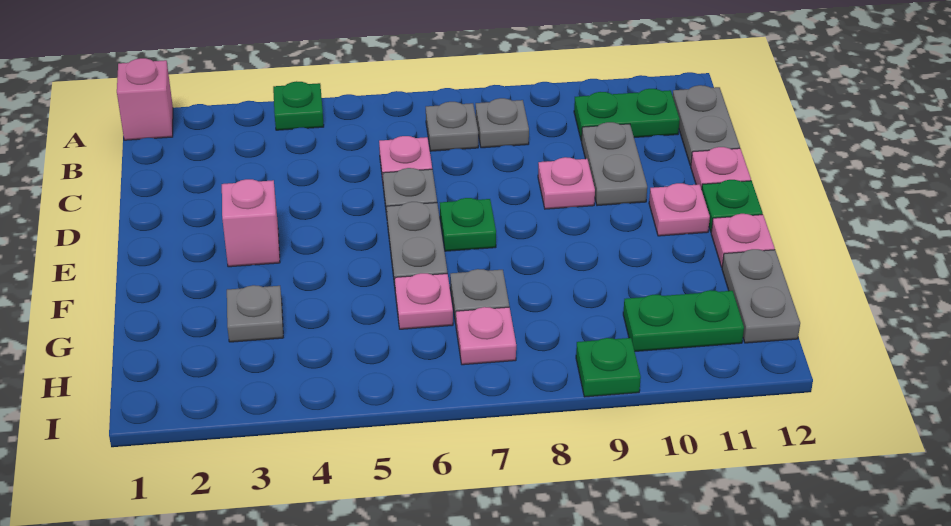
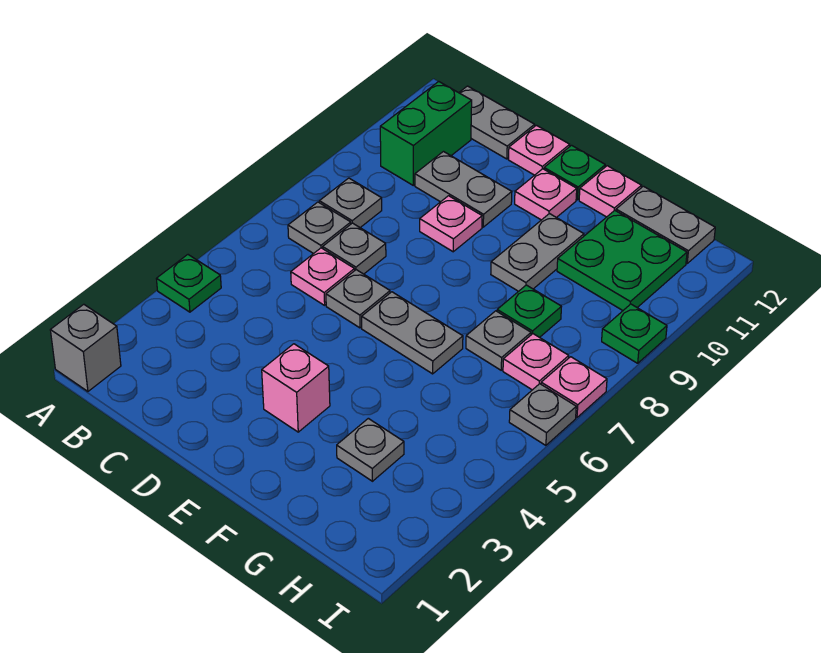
pink 1x1 brick [117,58,173,140] -> grey 1x1 brick [50,304,121,391]
green 1x2 plate [574,89,680,141] -> green 1x2 brick [380,82,472,185]
none -> grey 1x1 plate [323,223,386,274]
green 1x1 plate [440,198,496,251] -> green 1x1 plate moved to [497,285,561,338]
none -> grey 1x2 plate [491,214,584,291]
pink 1x1 plate [395,273,453,329] -> pink 1x1 plate moved to [541,357,607,418]
green 1x2 plate [623,290,744,351] -> green 2x2 plate [557,210,687,310]
none -> grey 1x1 plate [509,384,576,445]

